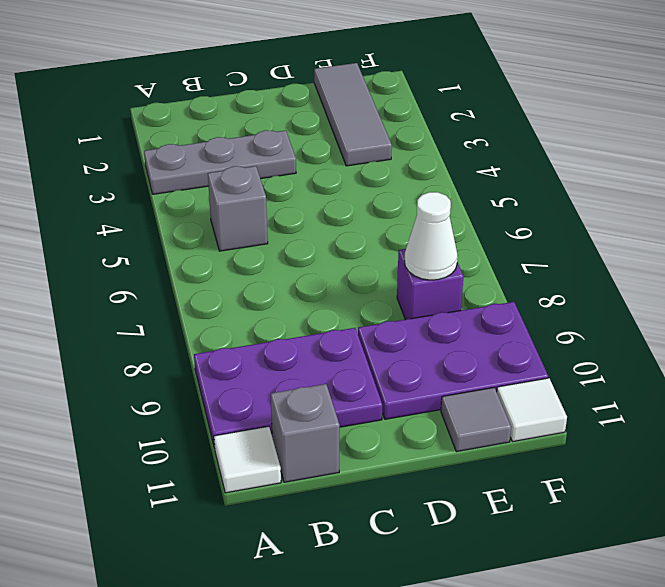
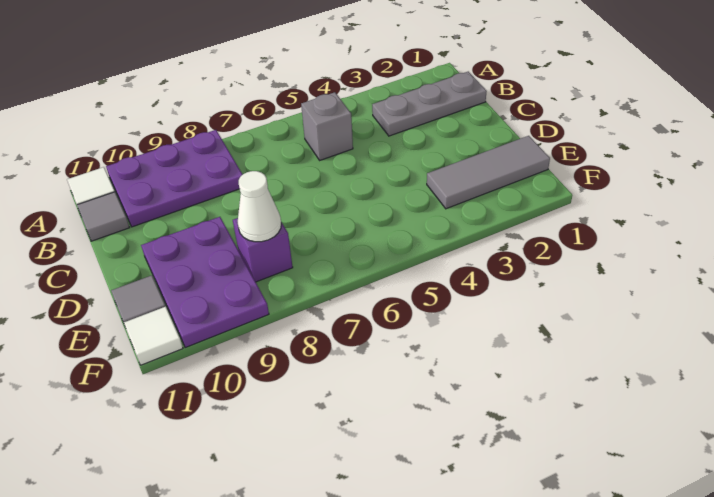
grey 1x3 plate [144,130,296,194] -> grey 1x3 plate turned to [372,72,487,136]
purple 2x3 plate [194,328,382,449] -> purple 2x3 plate turned to [106,130,243,227]
grey 1x1 brick [271,384,340,482] -> grey 1x1 tile [77,192,130,241]

